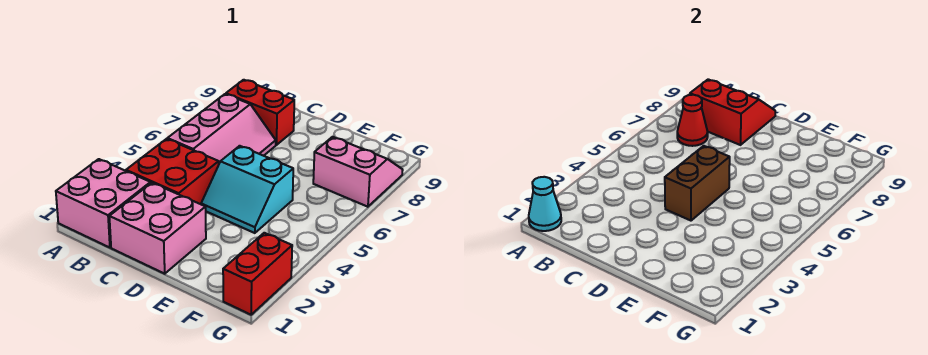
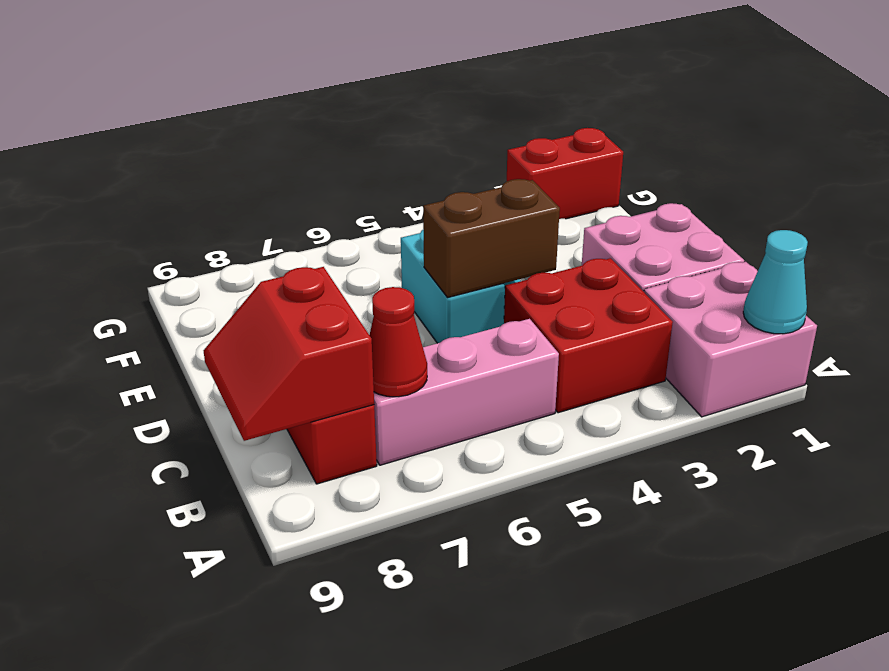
pink 2x2 slope [313,137,403,207] -> none

